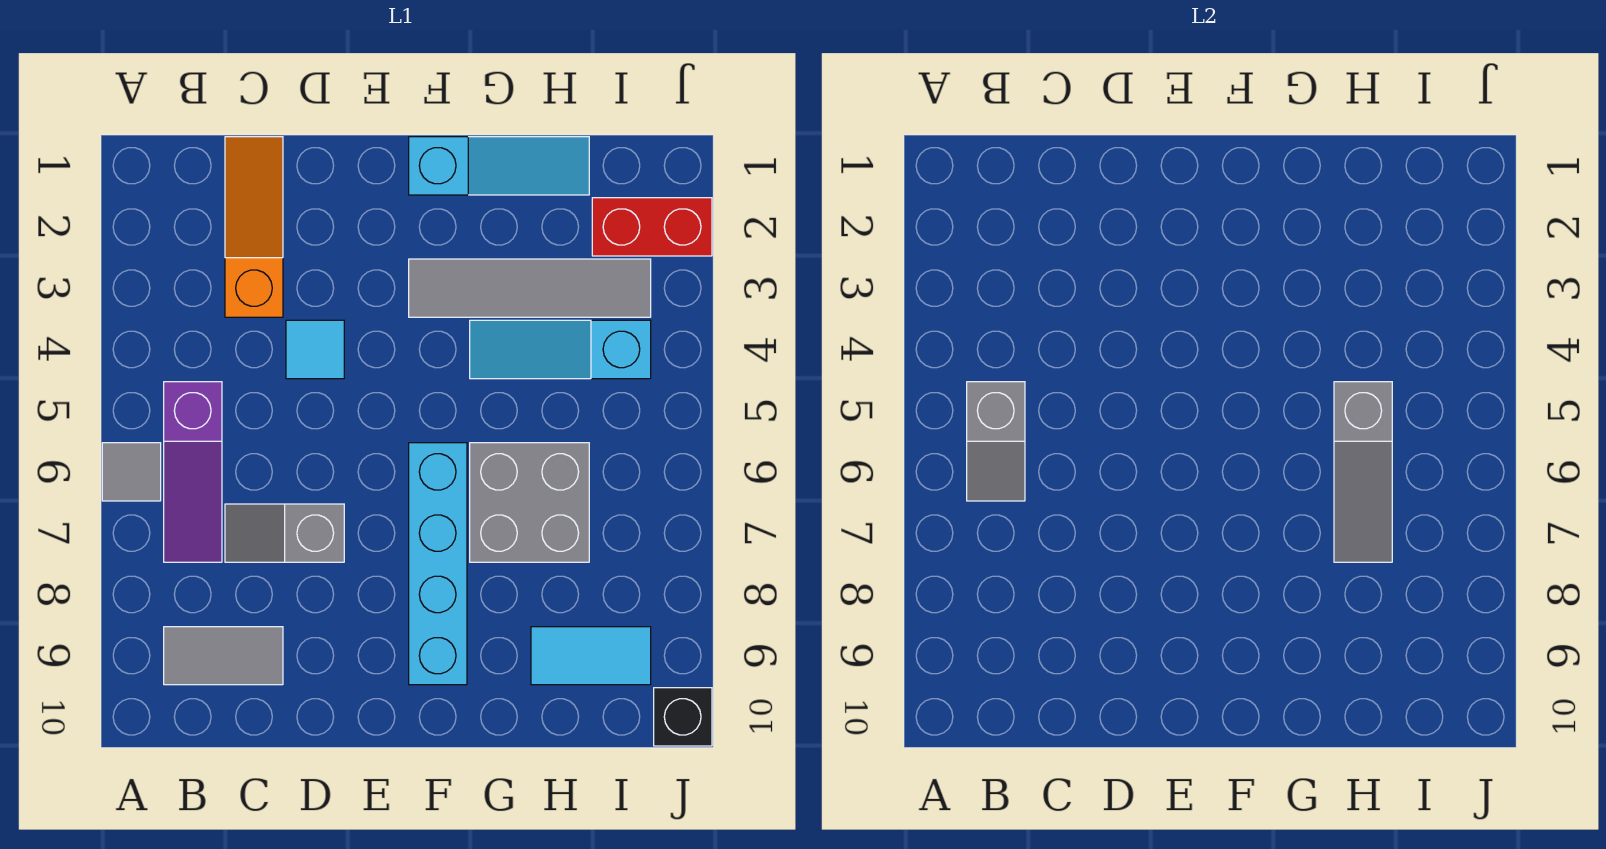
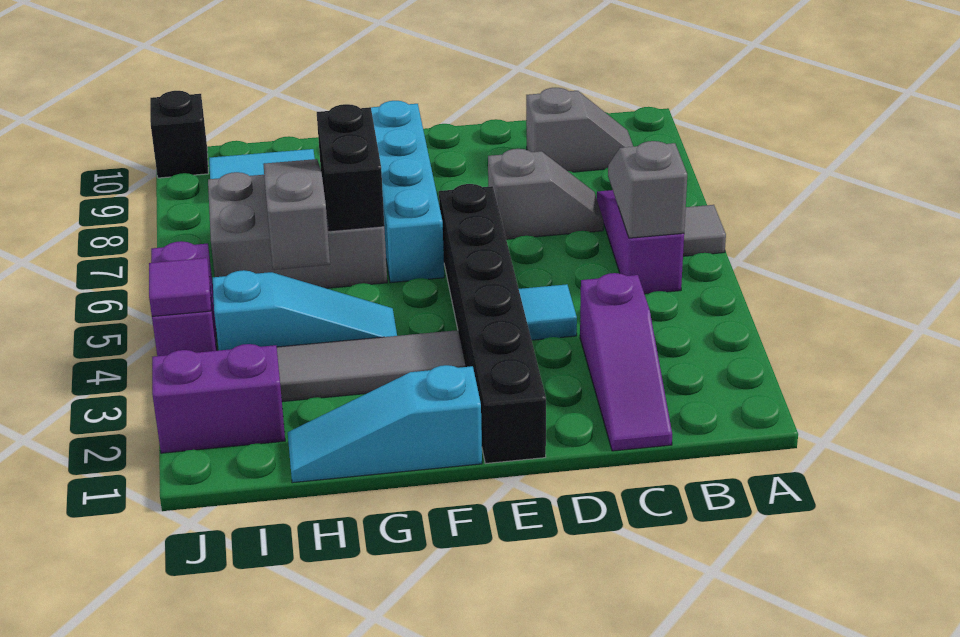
grey 1x2 tile [164,627,283,685] -> grey 1x2 slope [526,88,633,172]
orange 1x3 slope [225,137,283,317] -> purple 1x3 slope [580,273,672,451]
none -> black 1x6 brick [439,184,546,464]
grey 2x2 brick [470,443,589,562] -> grey 2x3 brick [208,172,387,288]
none -> black 1x2 brick [317,104,384,231]
red 1x2 brick [592,198,712,256] -> purple 1x2 brick [152,344,285,453]
none -> purple 1x2 brick [151,241,217,356]
none -> purple 1x1 tile [149,258,211,316]

